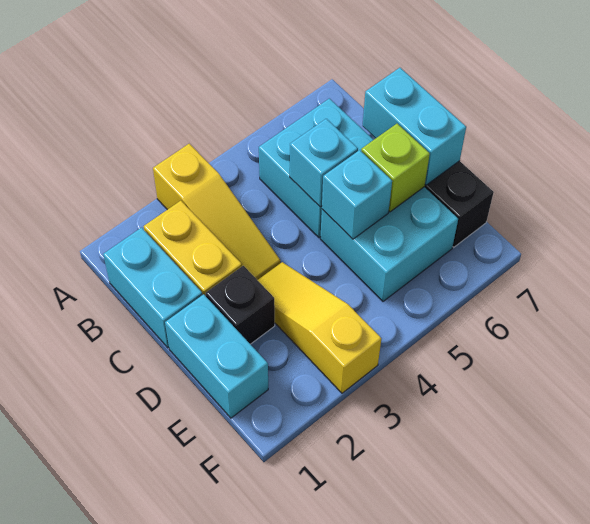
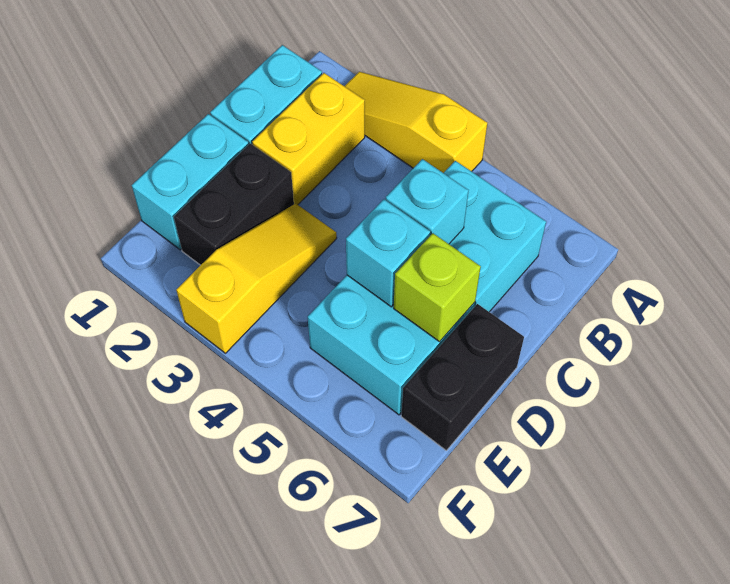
yellow 1x3 slope [153,144,281,280] -> yellow 1x3 slope turned to [345,72,487,173]
cyan 1x2 brick [363,68,466,185] -> none
black 1x1 brick [206,266,275,344] -> black 1x2 brick [174,144,294,265]

